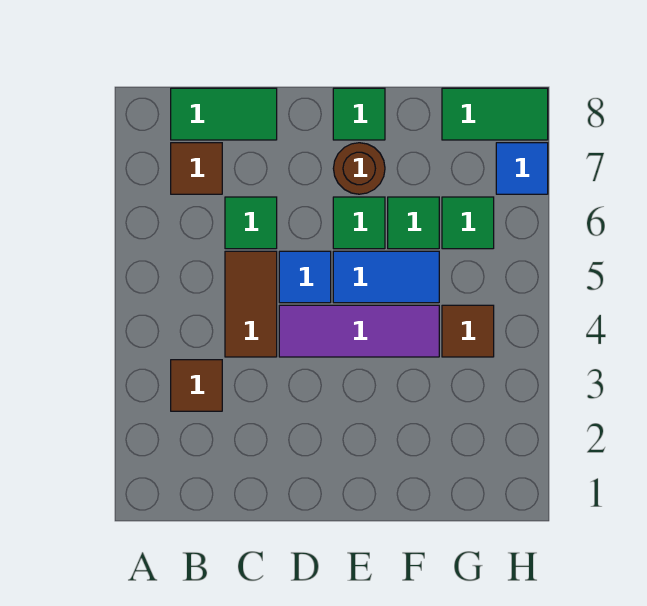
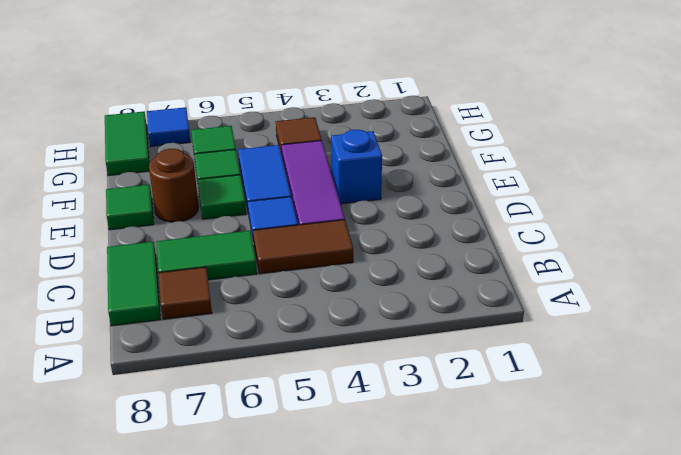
brown 1x1 tile [171,360,222,411] -> none
green 1x1 tile [225,197,277,249] -> green 1x2 tile [156,231,257,280]
none -> blue 1x1 brick [331,130,382,204]

